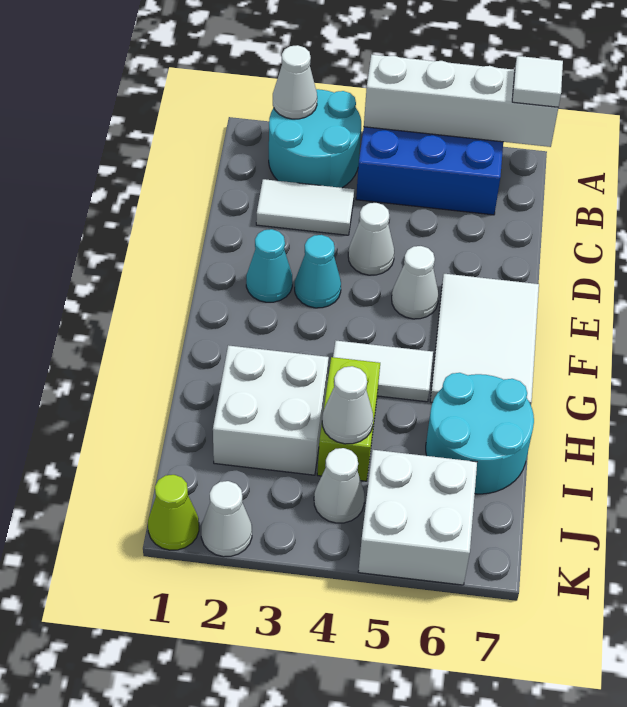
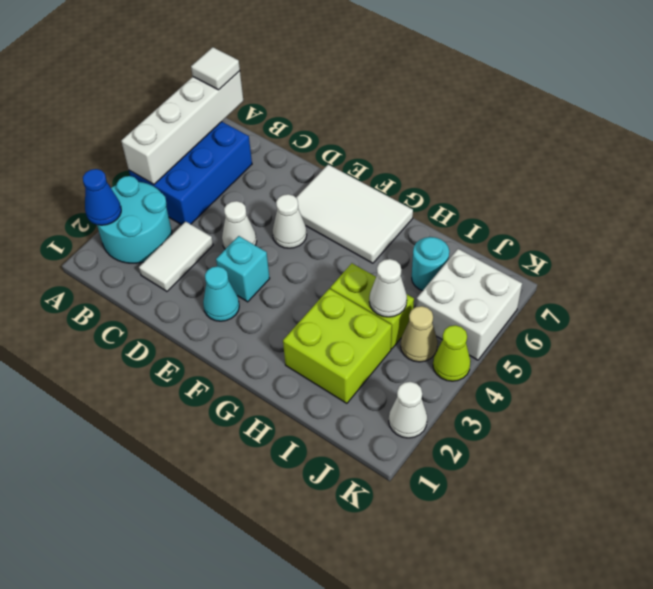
white 1x1 cone [273,45,317,119] -> blue 1x1 cone [83,169,121,225]
cyan 1x1 cone [295,235,341,308] -> cyan 1x1 brick [216,236,270,302]
white 1x2 tile [333,341,433,402] -> none
white 2x2 brick [213,345,329,475] -> lime 2x2 brick [283,289,392,403]
cyan 2x2 round brick [426,373,534,494] -> cyan 1x1 round brick [412,237,449,291]
white 1x1 cone [314,448,365,523] -> tan 1x1 cone [401,306,438,362]
lime 1x1 cone [148,475,199,550] -> lime 1x1 cone moved to [433,325,471,381]

